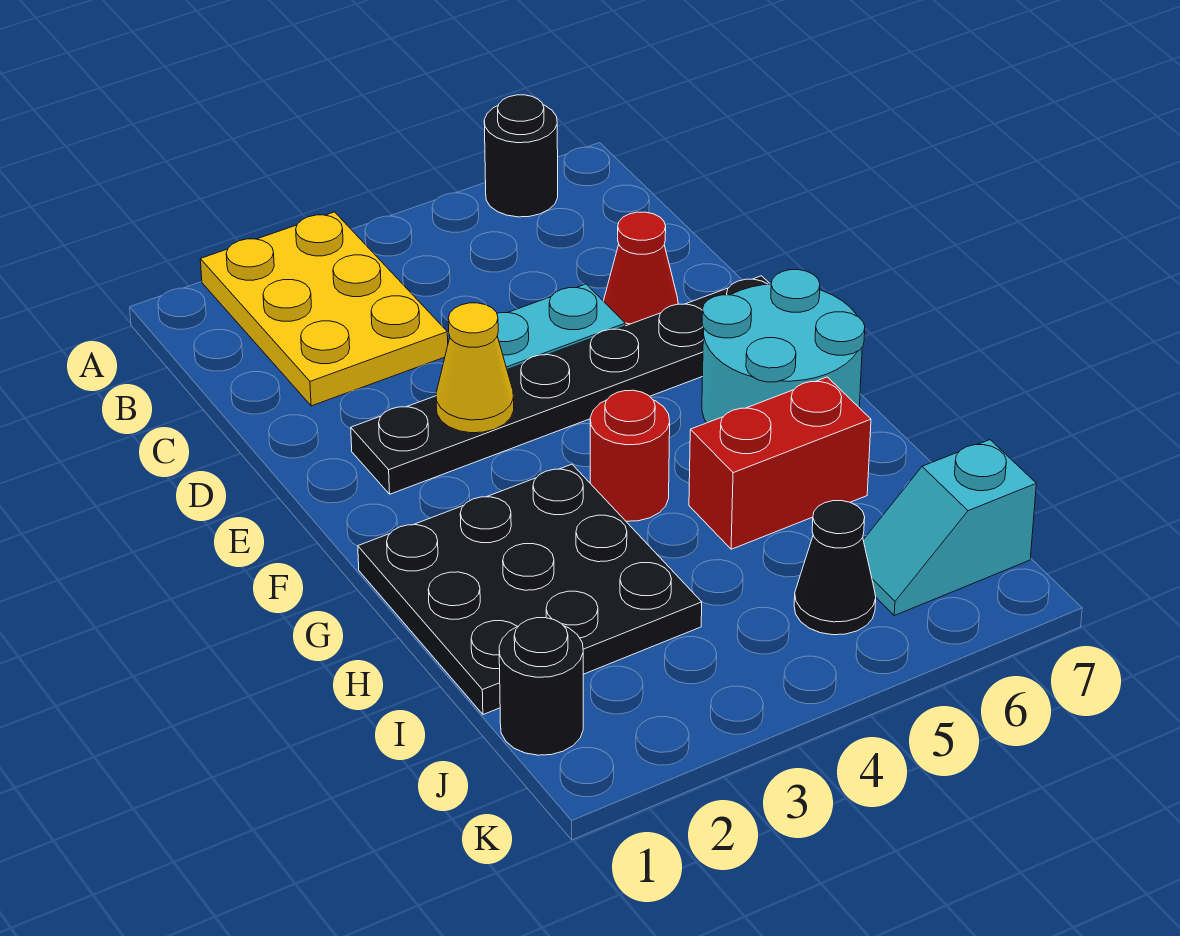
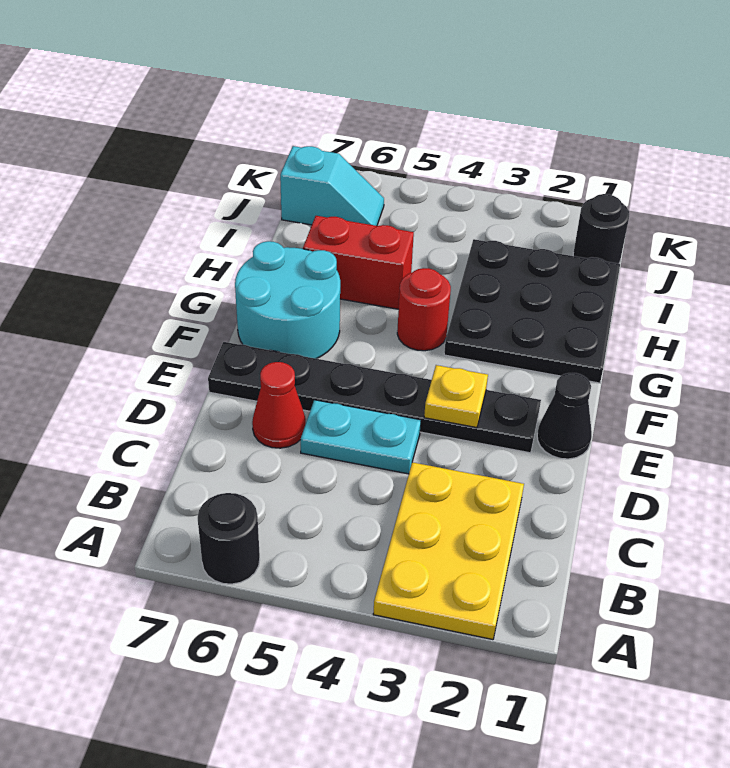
yellow 1x1 cone [436,303,514,433] -> yellow 1x1 plate [424,365,488,428]
black 1x1 cone [794,501,876,635] -> black 1x1 cone moved to [537,373,592,459]

